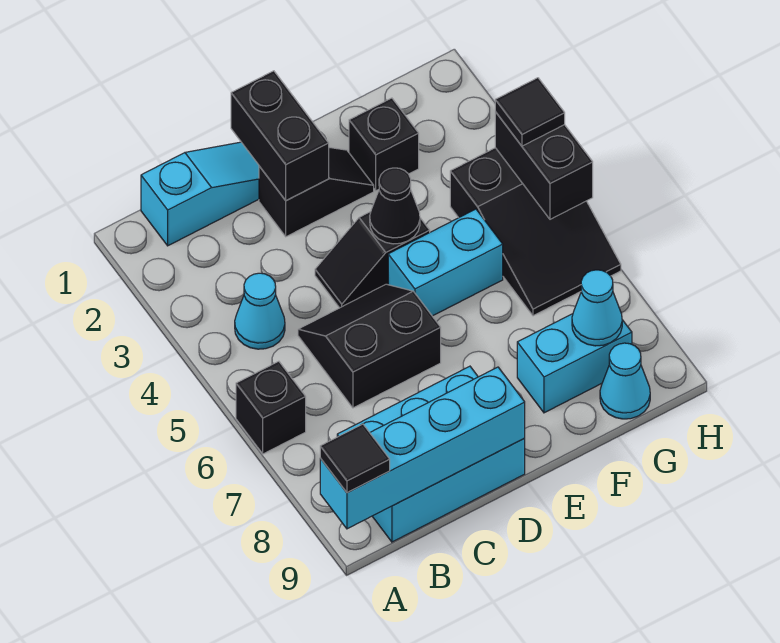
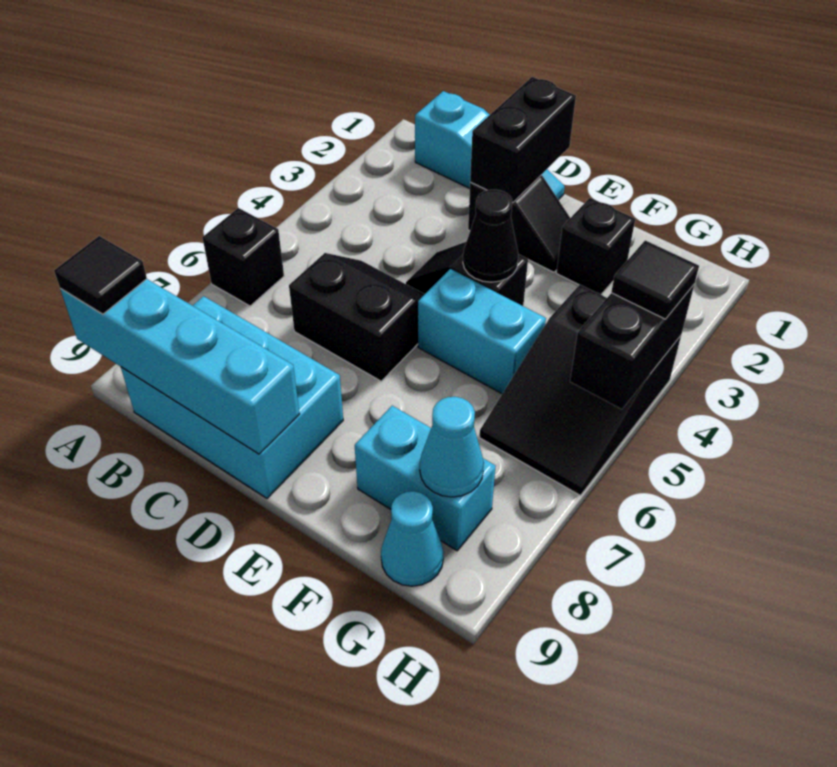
cyan 1x1 cone [235,273,285,349] -> none

